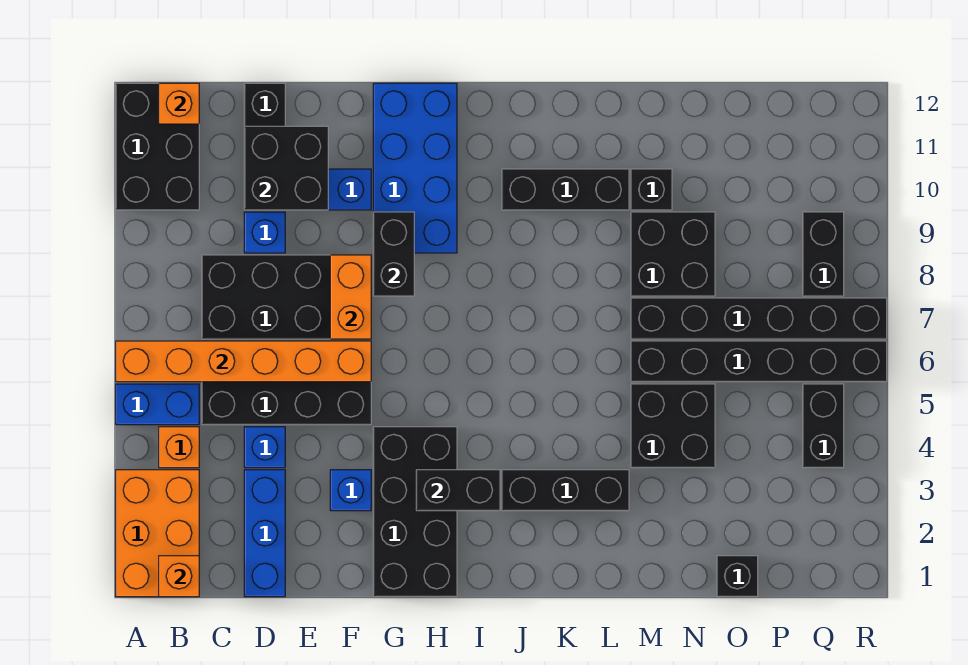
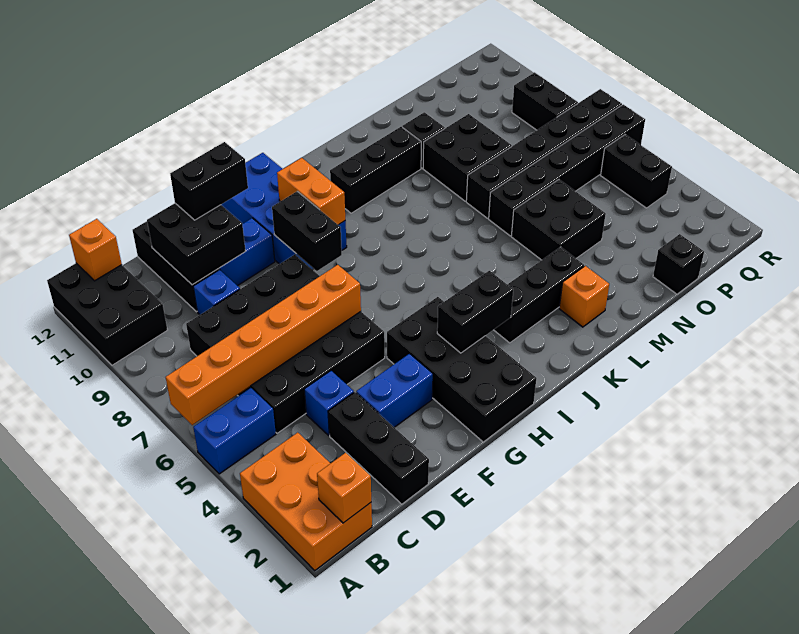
orange 1x1 brick [159,427,199,468] -> orange 1x1 brick moved to [559,266,609,327]
blue 1x3 brick [244,470,285,597] -> black 1x3 brick [328,392,429,504]
none -> black 1x2 brick [170,142,248,220]
blue 1x1 brick [330,470,371,511] -> blue 1x2 brick [356,354,433,427]
orange 1x2 brick [330,255,371,339] -> orange 1x2 brick moved to [277,158,345,225]

